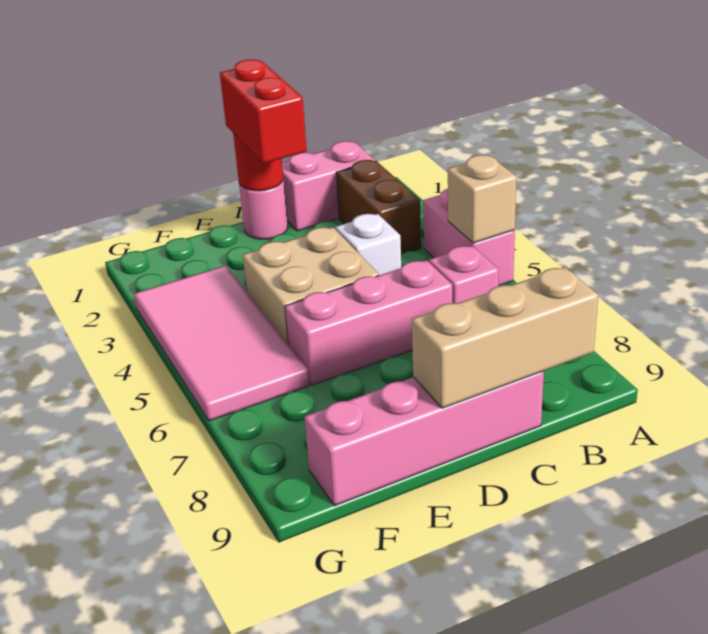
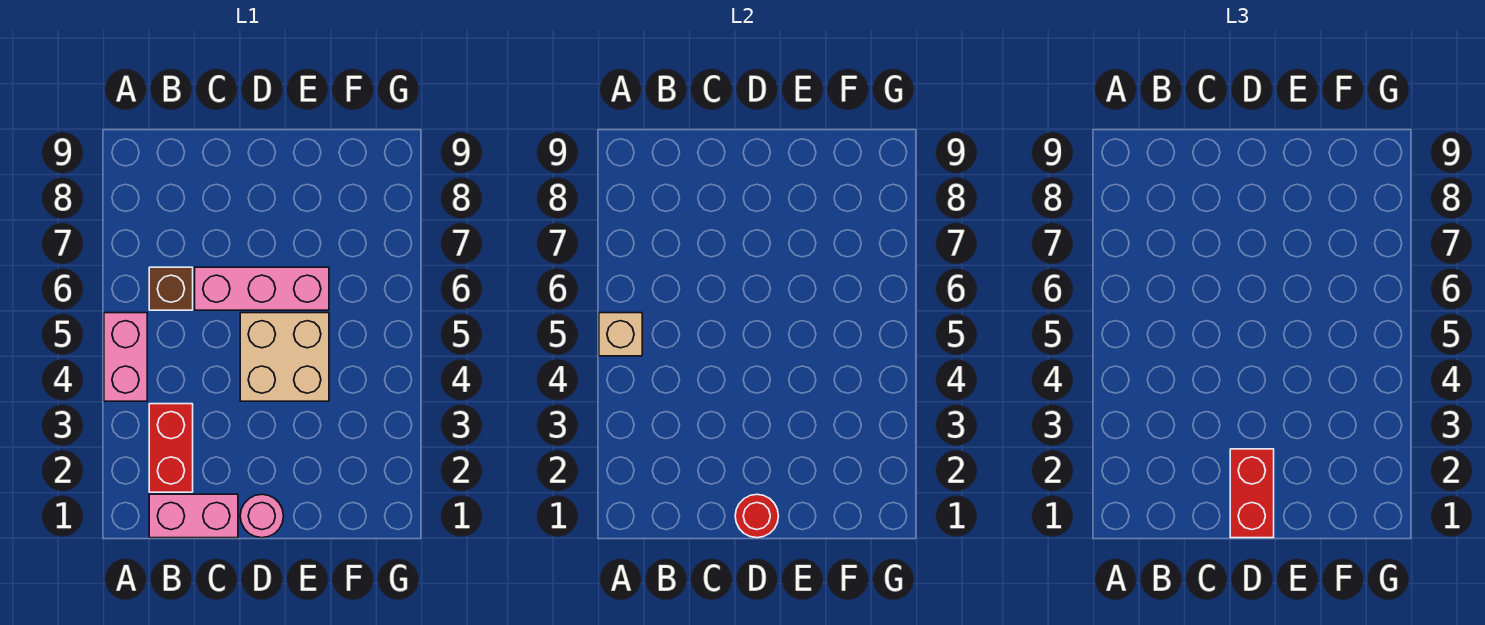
brown 1x2 brick [336,160,421,254] -> red 1x2 brick [149,404,193,492]
pink 1x1 brick [429,246,499,304] -> brown 1x1 brick [149,267,193,310]
tan 1x3 brick [412,267,598,408] -> none
white 1x1 brick [336,214,401,275] -> none
pink 1x4 brick [305,371,544,506] -> none
pink 2x4 tile [134,266,309,421] -> none

